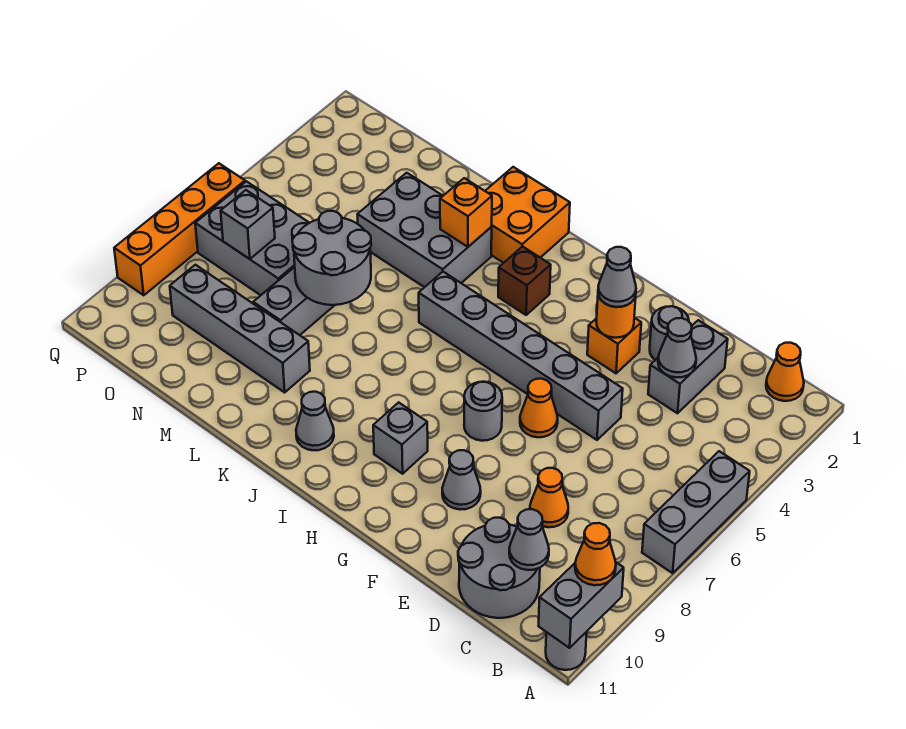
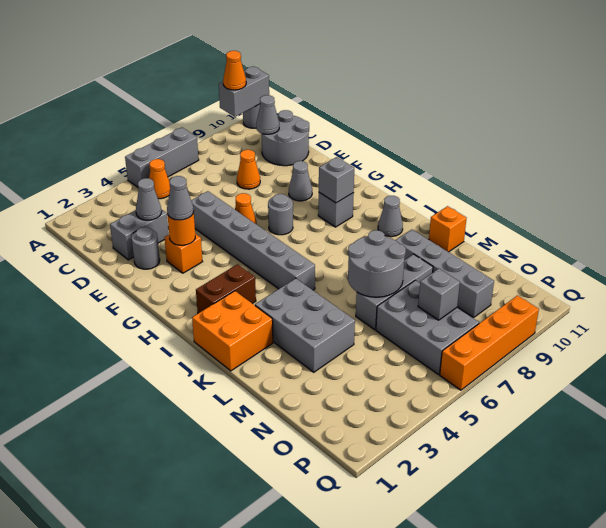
orange 1x1 cone [766,343,804,401] -> orange 1x1 cone moved to [149,159,170,199]
none -> grey 1x1 brick [319,157,354,203]
brown 1x1 brick [498,246,551,315] -> brown 1x2 brick [196,264,256,313]
orange 1x1 brick [440,178,492,247] -> orange 1x1 brick moved to [429,206,467,252]

